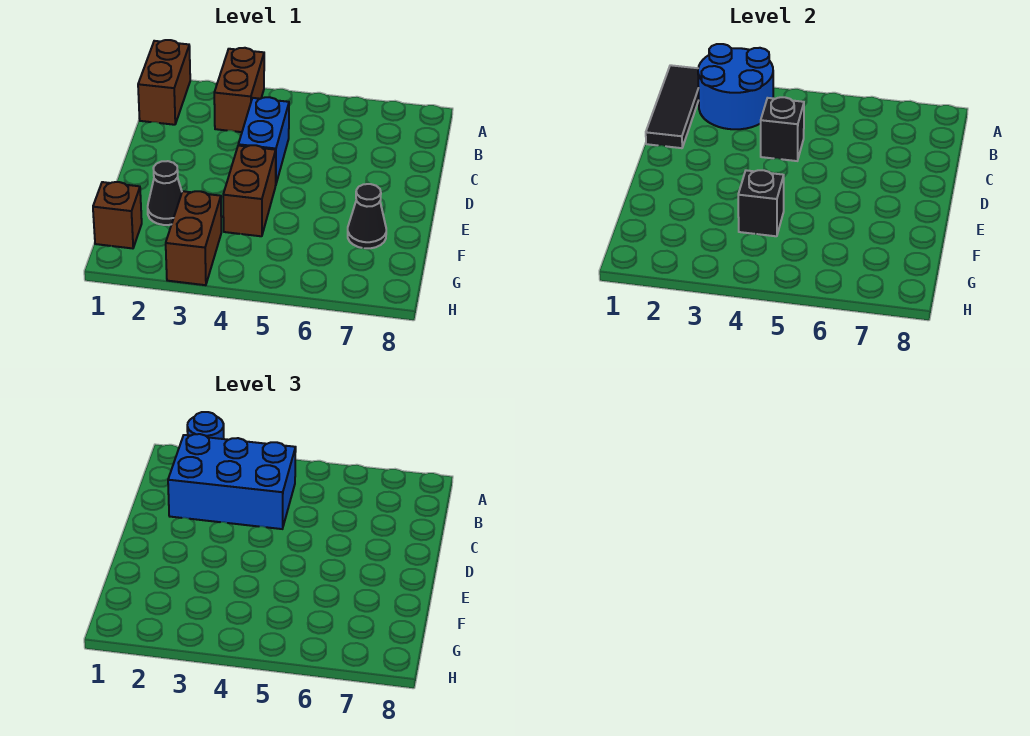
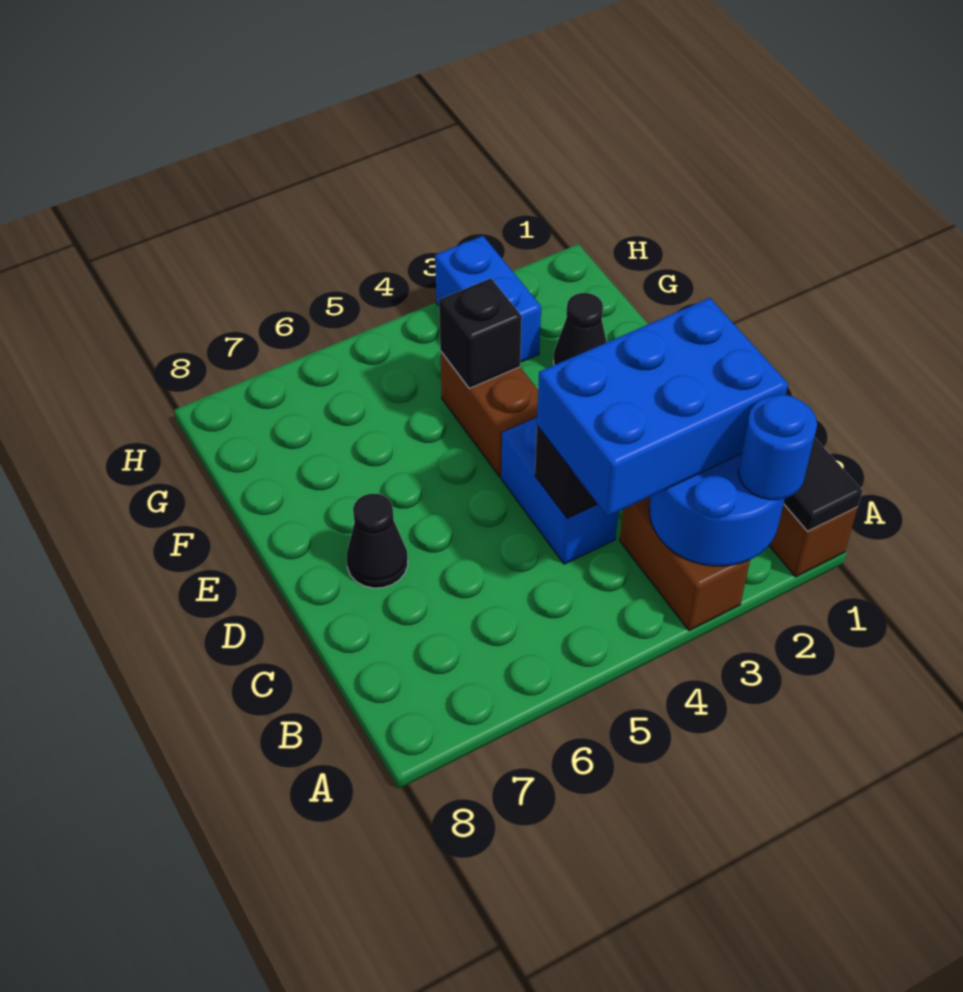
black 1x1 cone [348,184,386,248] -> black 1x1 cone moved to [347,494,408,588]
brown 1x1 brick [93,182,142,248] -> none
brown 1x2 brick [166,191,221,285] -> blue 1x2 brick [435,236,541,362]

